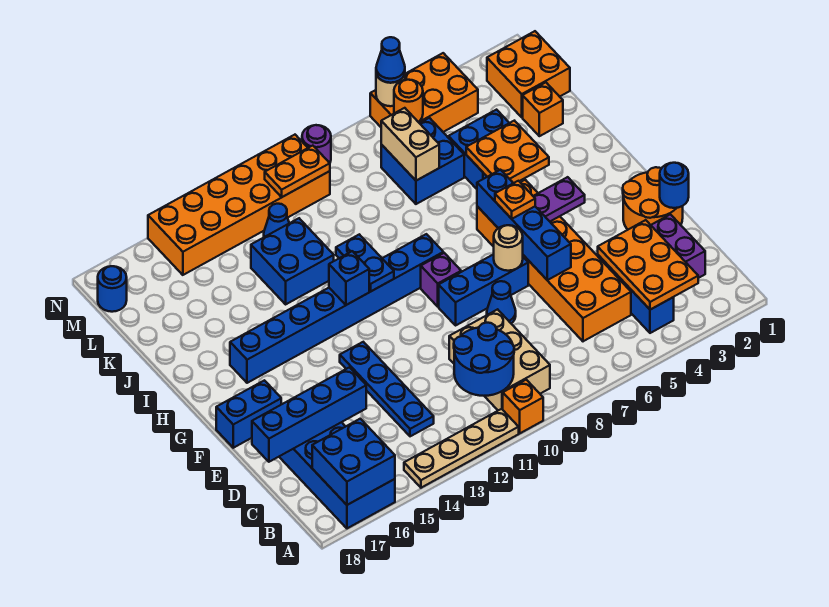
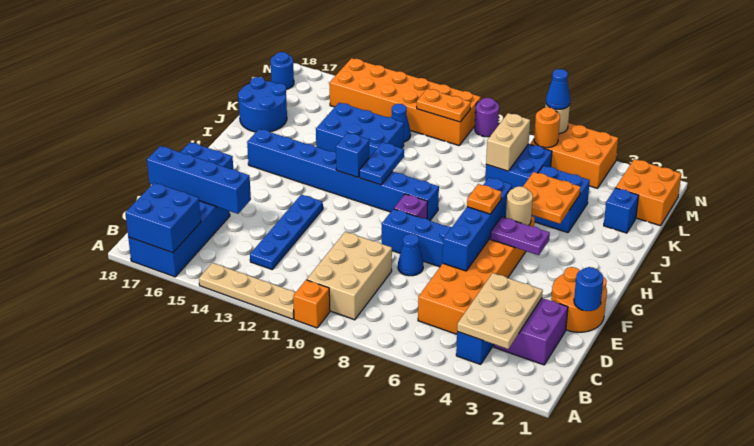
orange 2x3 plate [598,220,698,310] -> tan 2x3 plate [457,273,543,349]
blue 2x2 round brick [454,323,514,396] -> blue 2x2 round brick moved to [238,77,287,132]
tan 1x1 round brick [494,225,523,271] -> tan 1x1 round brick moved to [506,186,533,225]
blue 2x2 brick [251,218,334,304] -> blue 2x3 brick [316,103,404,158]
orange 1x1 brick [523,83,563,136] -> blue 1x1 brick [604,188,639,233]

